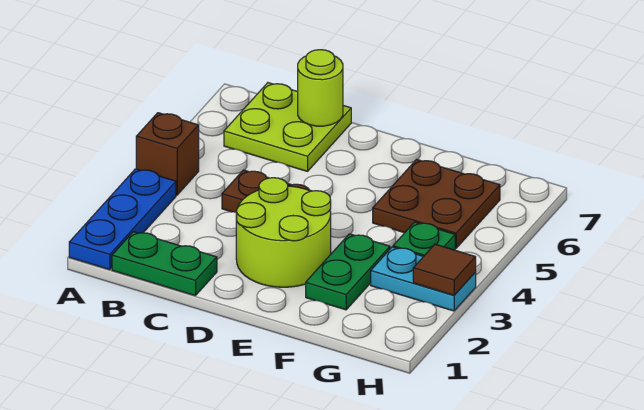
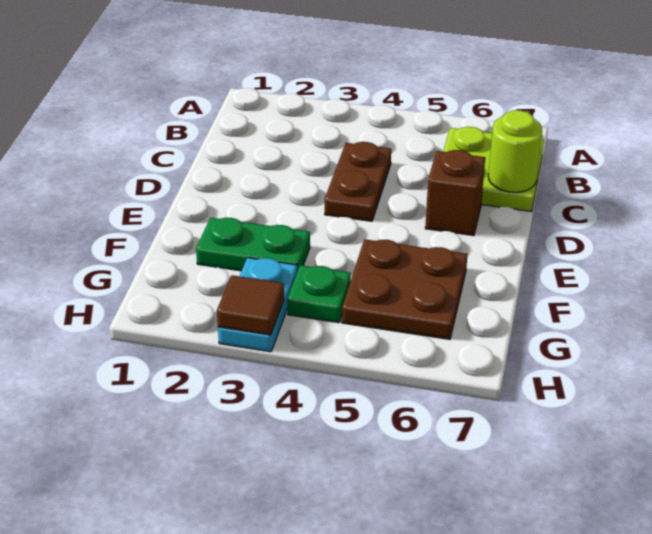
blue 1x3 plate [69,169,176,270] -> none
brown 1x1 brick [136,113,199,195] -> brown 1x1 brick moved to [425,150,485,236]
green 1x2 plate [112,232,217,296] -> none
lime 2x2 round brick [236,178,331,287] -> none

